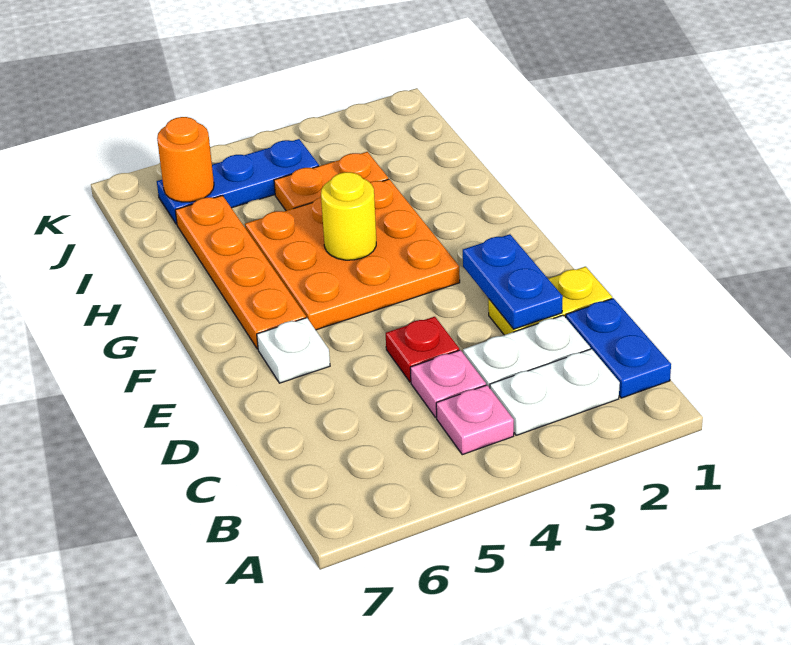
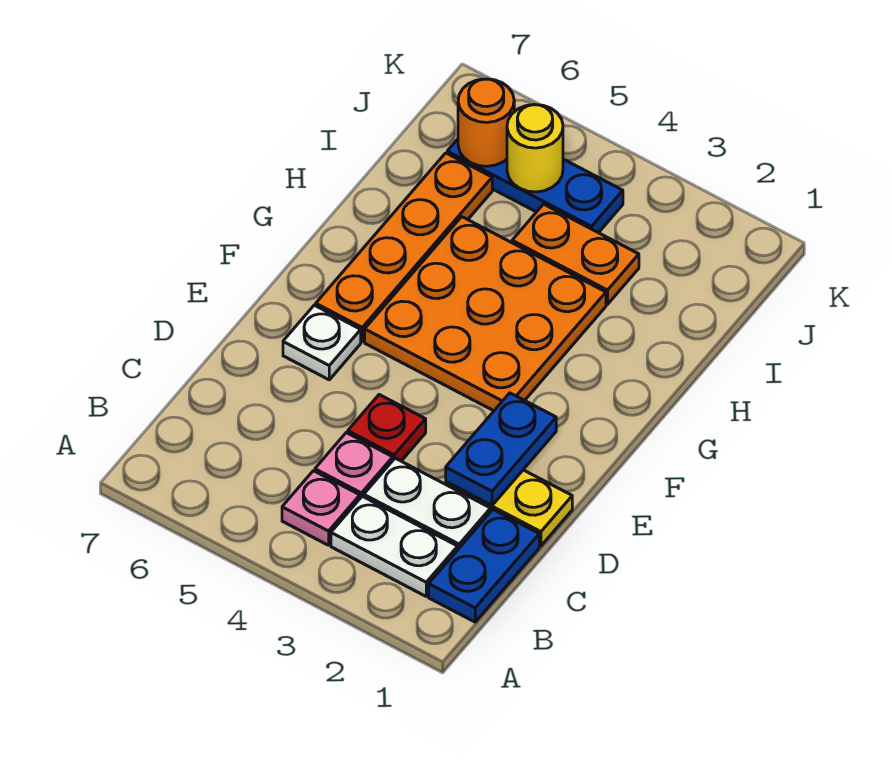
yellow 1x1 round brick [321,172,376,260] -> yellow 1x1 round brick moved to [507,105,563,192]

